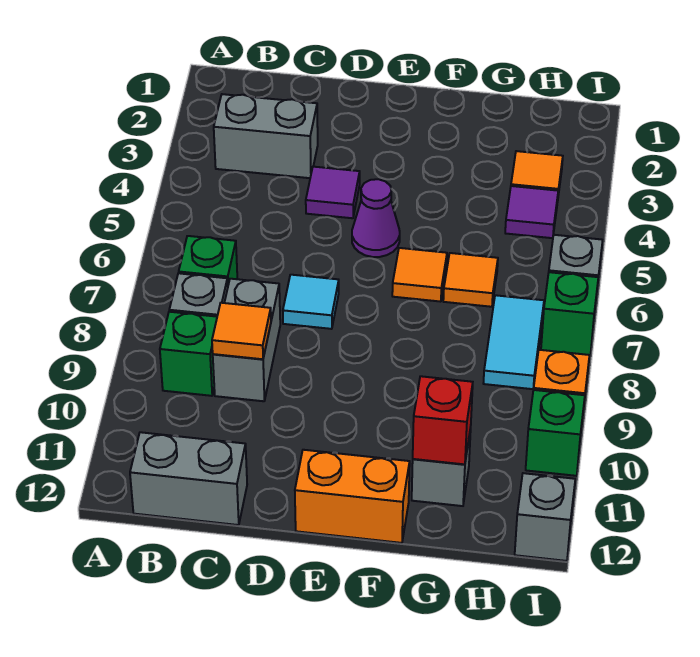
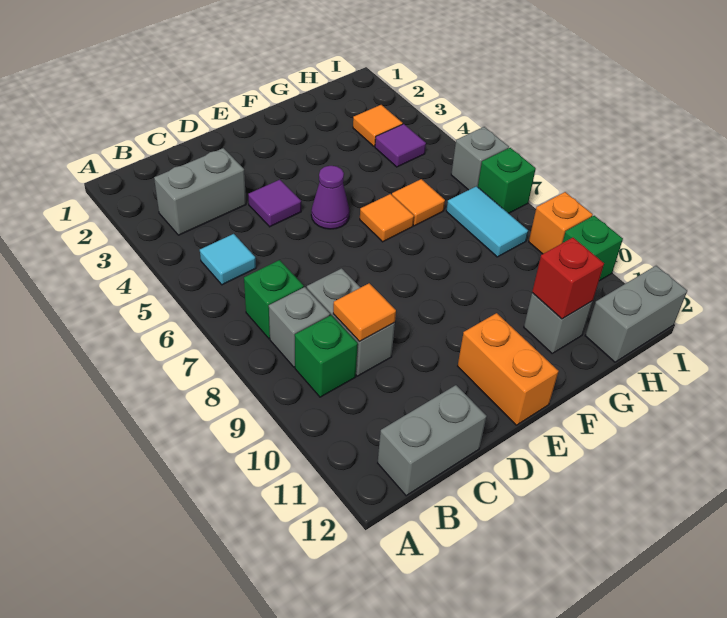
cyan 1x1 tile [283,275,339,329] -> cyan 1x1 tile moved to [200,234,256,285]
orange 1x2 brick [295,450,410,543] -> orange 1x2 brick turned to [458,313,559,425]
grey 1x1 brick [515,473,575,561] -> grey 1x2 brick [585,266,687,362]

